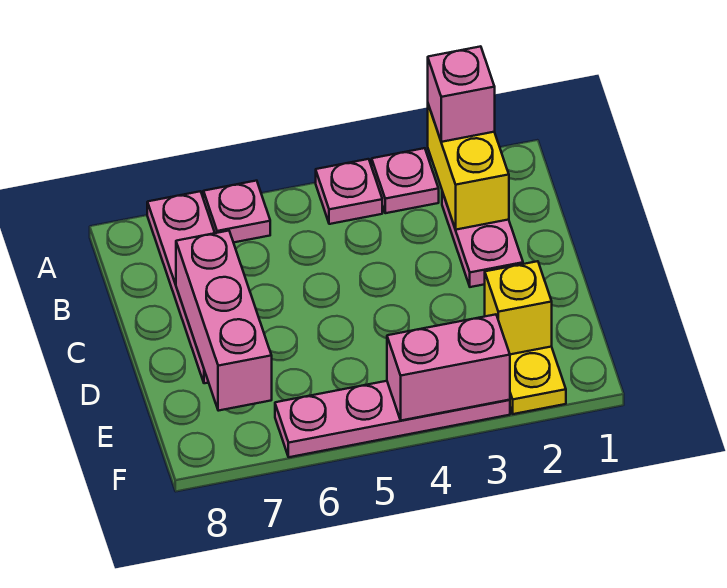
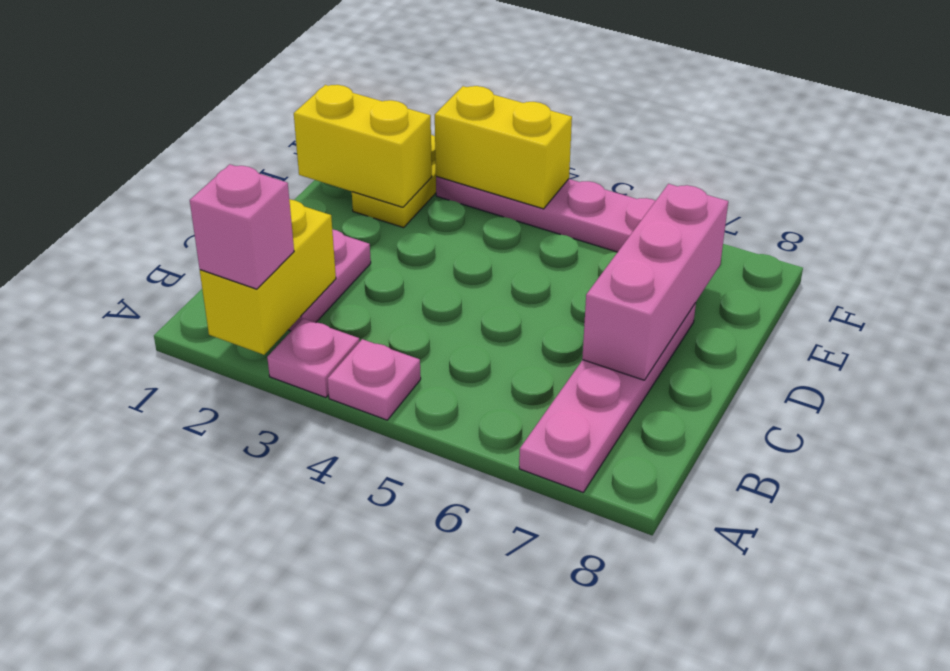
pink 1x1 plate [203,181,270,243] -> none
yellow 1x1 brick [485,261,552,354] -> yellow 1x2 brick [294,85,432,207]
pink 1x2 brick [387,314,510,421] -> yellow 1x2 brick [435,86,572,209]

